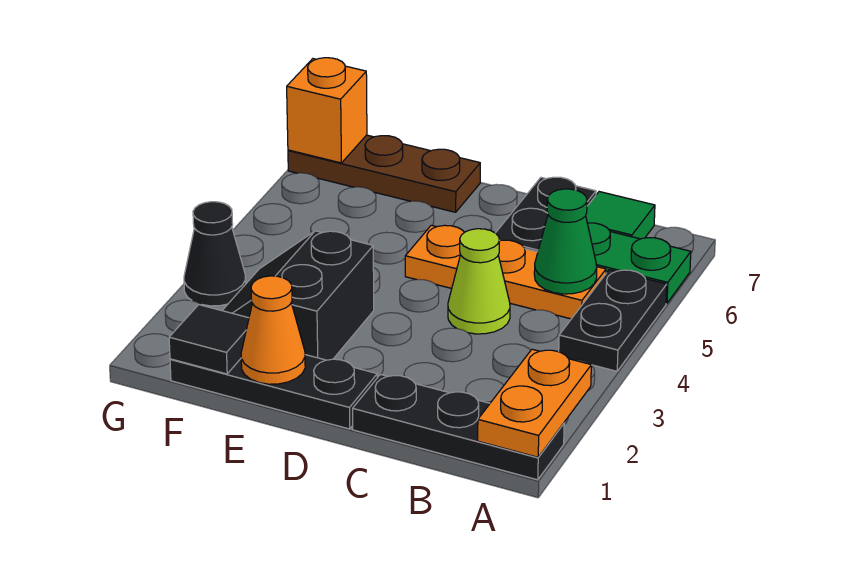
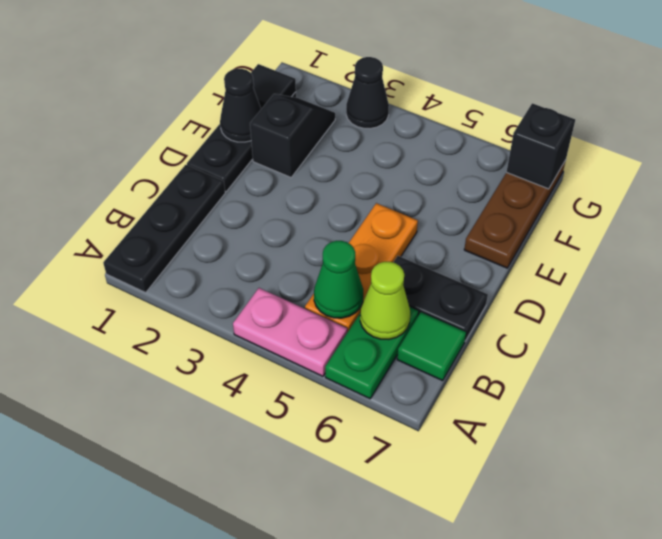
orange 1x2 plate [478,349,591,457] -> none
black 1x2 plate [559,270,667,371] -> pink 1x2 plate [233,288,347,376]
lime 1x1 cone [448,229,510,334] -> lime 1x1 cone moved to [360,262,410,339]
orange 1x1 cone [241,276,305,384] -> black 1x1 cone [220,69,261,142]
black 2x2 slope [222,231,374,360] -> black 1x2 slope [250,94,335,177]
orange 1x1 brick [287,58,367,163] -> black 1x1 brick [507,103,575,189]

